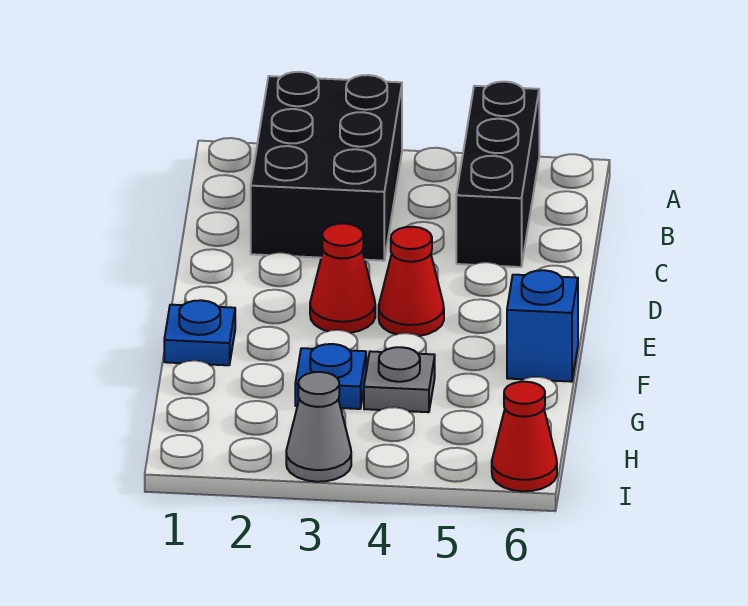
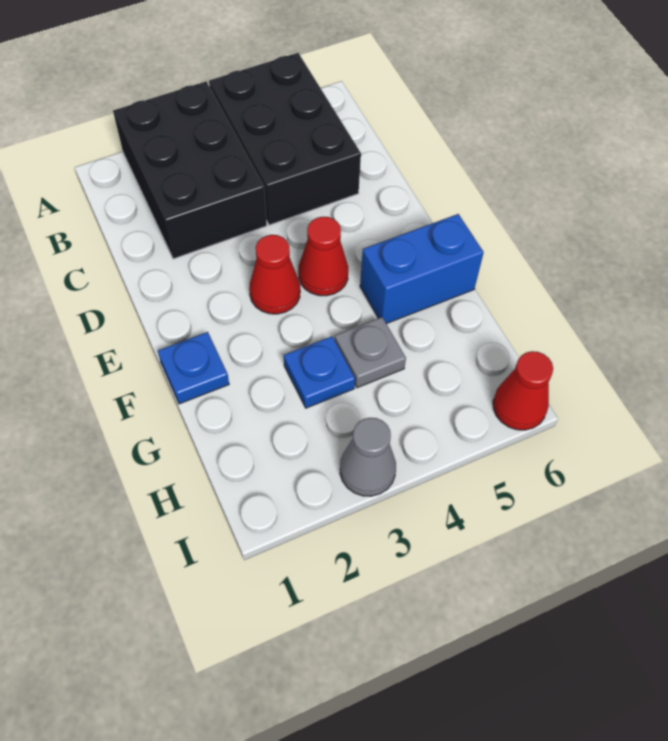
black 1x3 brick [456,82,539,267] -> black 2x3 brick [209,53,361,225]
blue 1x1 brick [507,270,578,382] -> blue 1x2 brick [360,214,484,324]

